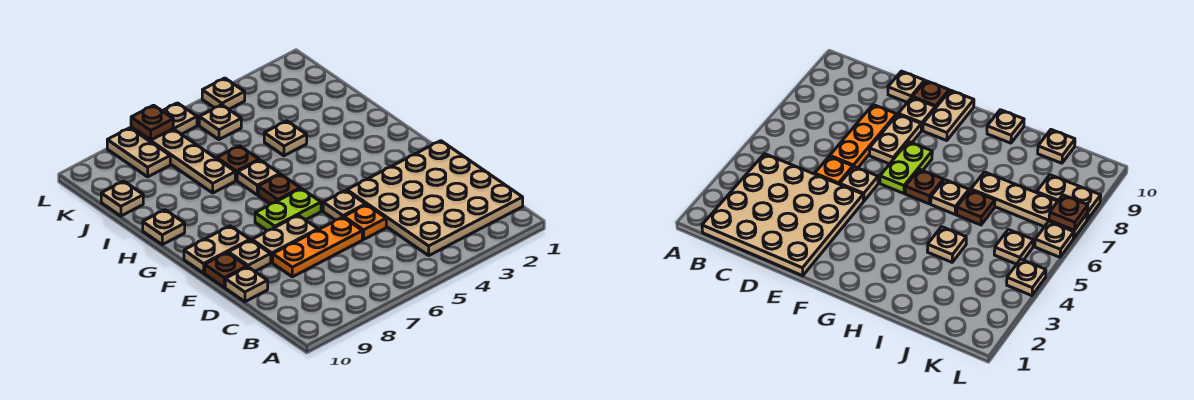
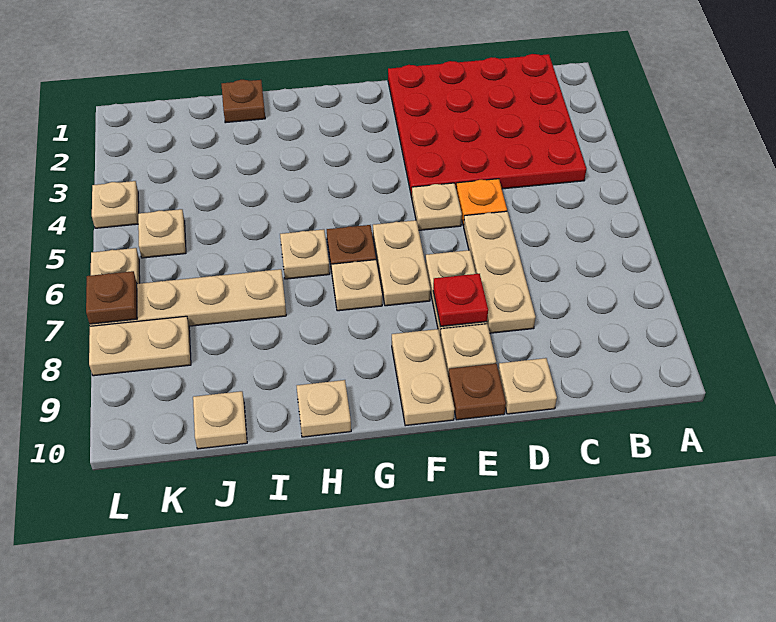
tan 4x4 plate [347,141,523,255] -> red 4x4 plate [388,54,586,197]
orange 1x3 plate [273,217,362,277] -> tan 1x3 plate [464,211,536,333]
none -> red 1x1 plate [433,274,488,326]
lime 1x2 plate [255,189,321,231] -> tan 1x2 plate [373,220,430,306]
tan 1x1 plate [264,121,307,156] -> tan 1x1 plate moved to [331,260,382,311]
brown 1x1 plate [217,146,259,181] -> brown 1x1 plate moved to [221,80,265,123]

